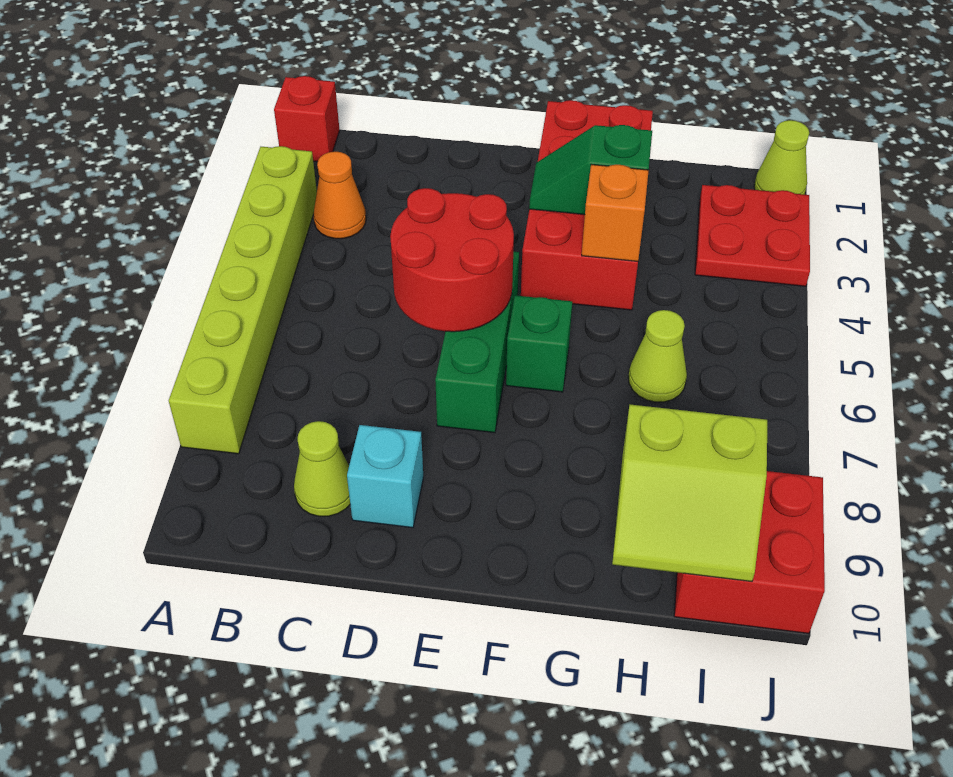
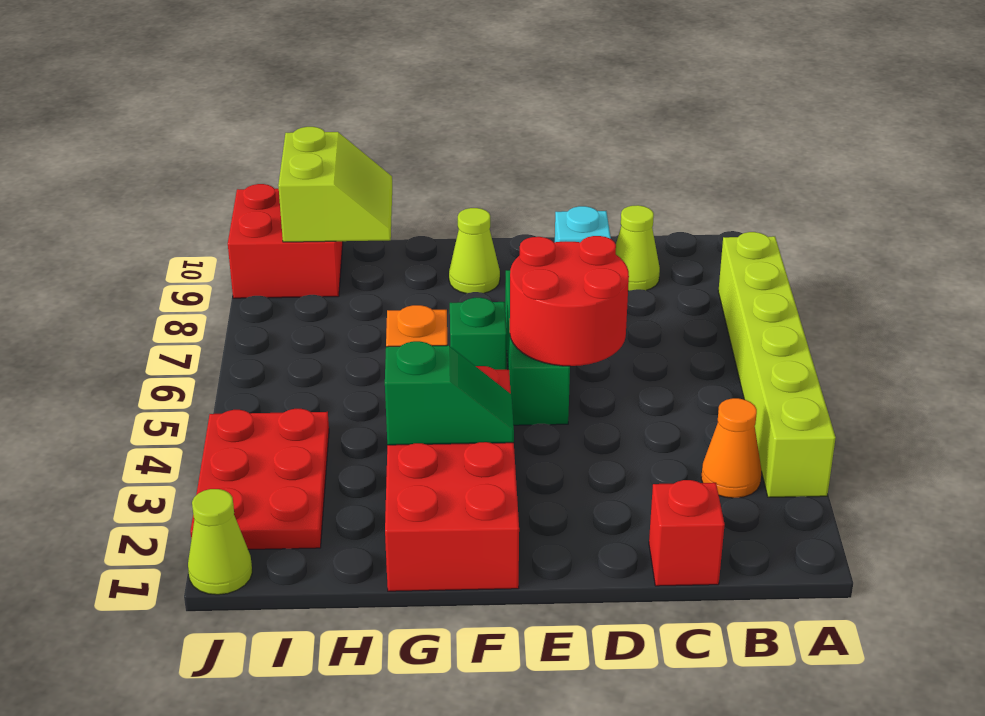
red 1x1 brick [274,76,340,162] -> red 1x1 brick moved to [649,480,725,586]
lime 1x1 cone [628,310,687,402] -> lime 1x1 cone moved to [449,208,500,294]
lime 2x2 slope [612,405,767,581] -> lime 2x2 slope turned to [278,127,392,242]
red 2x2 plate [695,185,810,286] -> red 2x3 plate [190,409,329,549]

